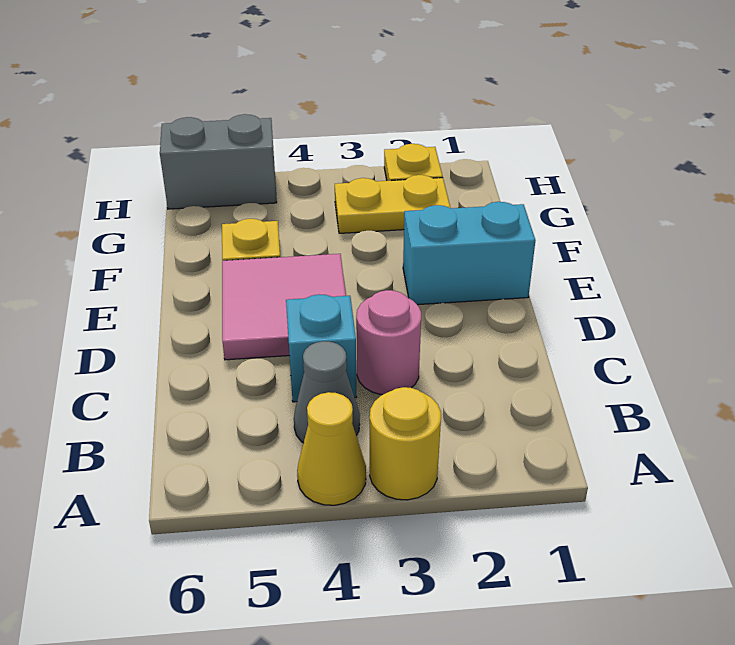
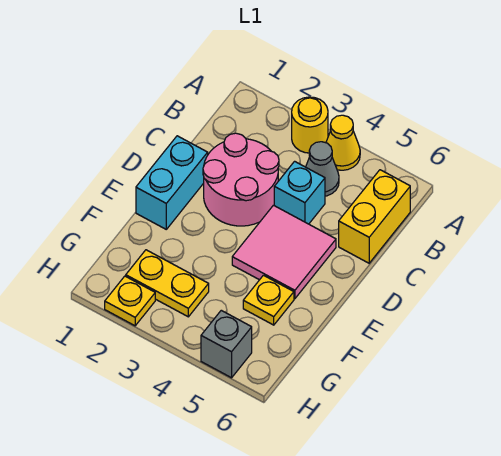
none -> yellow 1x2 brick [339,170,410,263]
pink 1x1 round brick [356,290,421,395] -> pink 2x2 round brick [203,133,279,226]
cyan 1x2 brick [403,202,535,305] -> cyan 1x2 brick turned to [136,136,208,229]
grey 1x2 brick [160,114,277,209] -> grey 1x1 brick [201,310,252,378]

